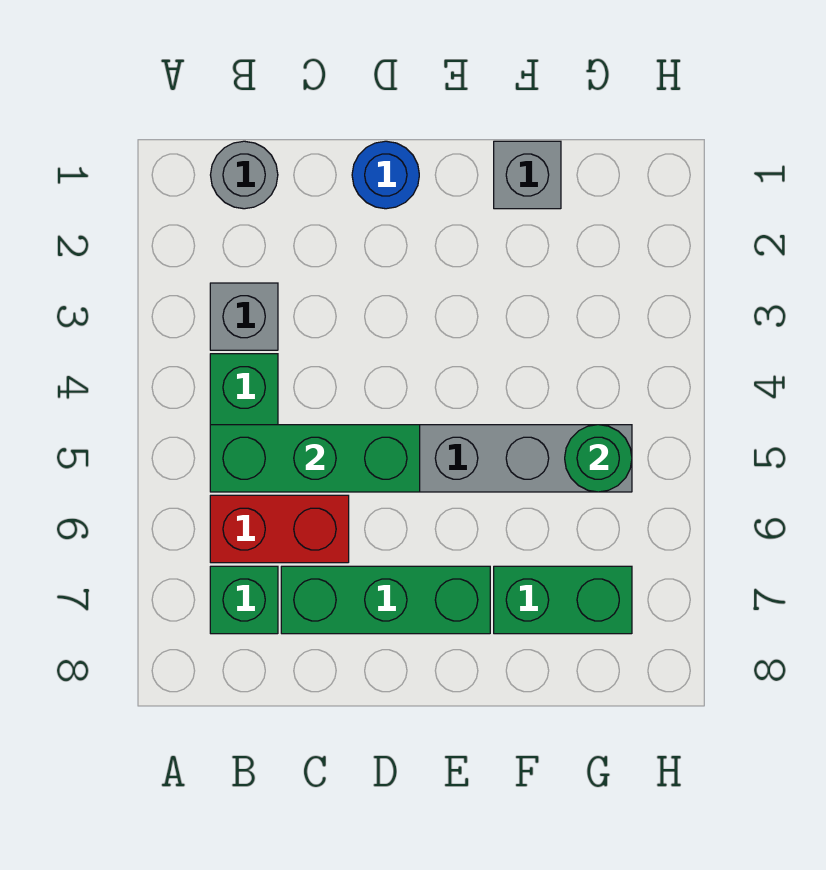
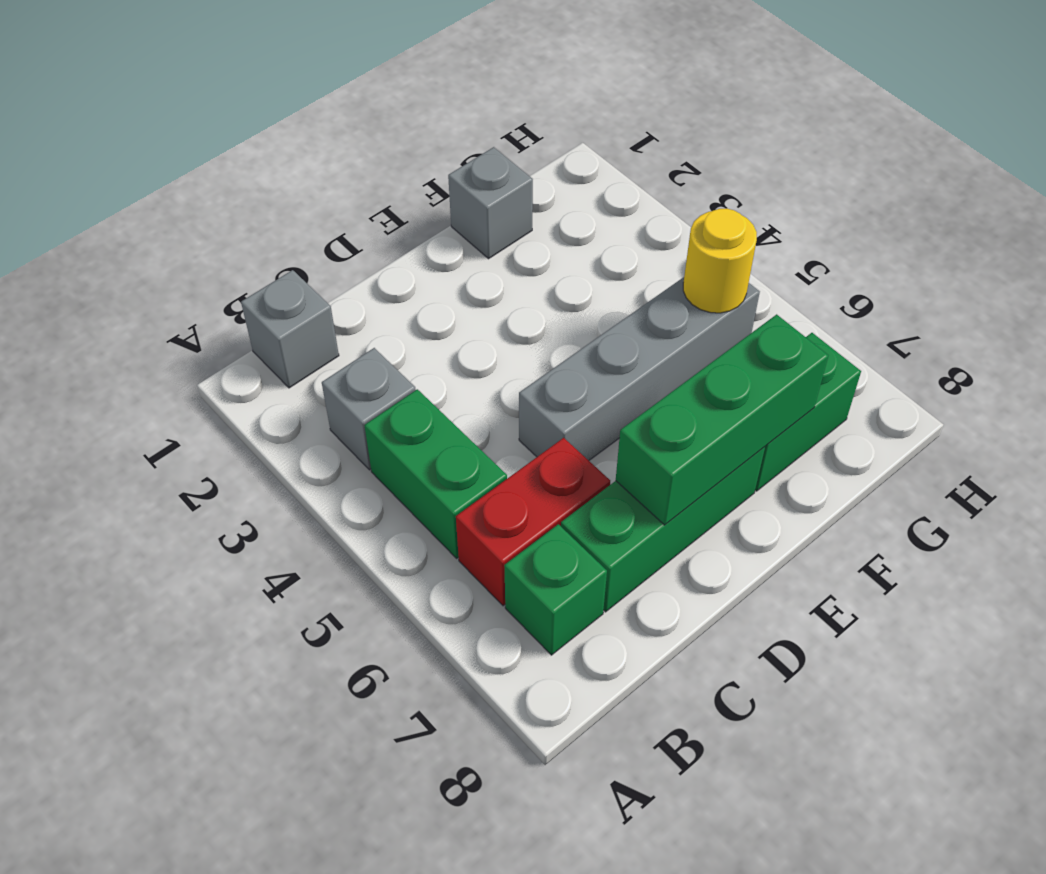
grey 1x1 round brick [211,141,278,209] -> grey 1x1 brick [241,270,339,388]
green 1x3 brick [210,425,420,492] -> green 1x3 brick moved to [616,314,828,525]
blue 1x1 round brick [352,141,419,209] -> none
green 1x1 round brick [565,425,632,492] -> yellow 1x1 round brick [683,209,757,313]

